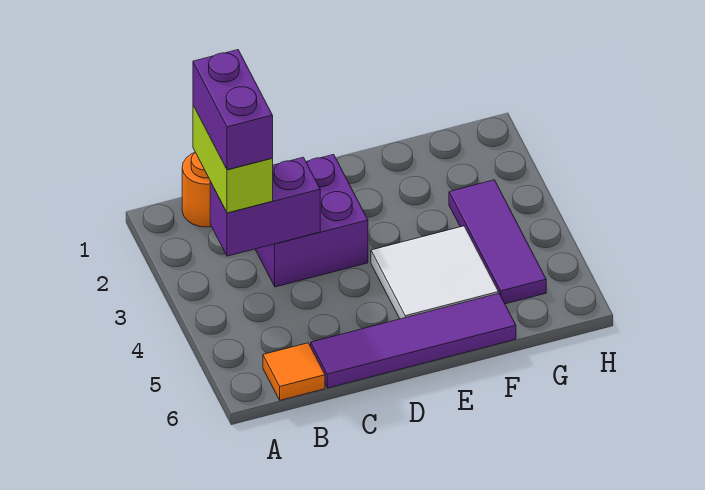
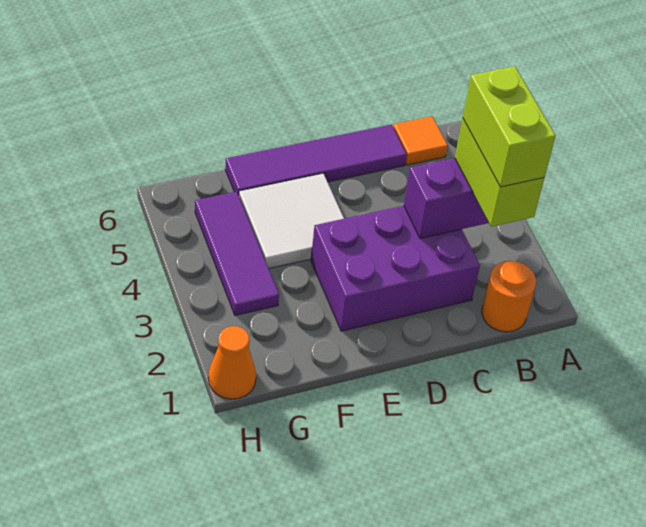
purple 1x2 brick [193,50,273,170] -> lime 1x2 brick [463,66,555,187]
purple 2x2 brick [255,154,368,287] -> purple 2x3 brick [311,206,480,331]
none -> orange 1x1 cone [208,326,256,399]

